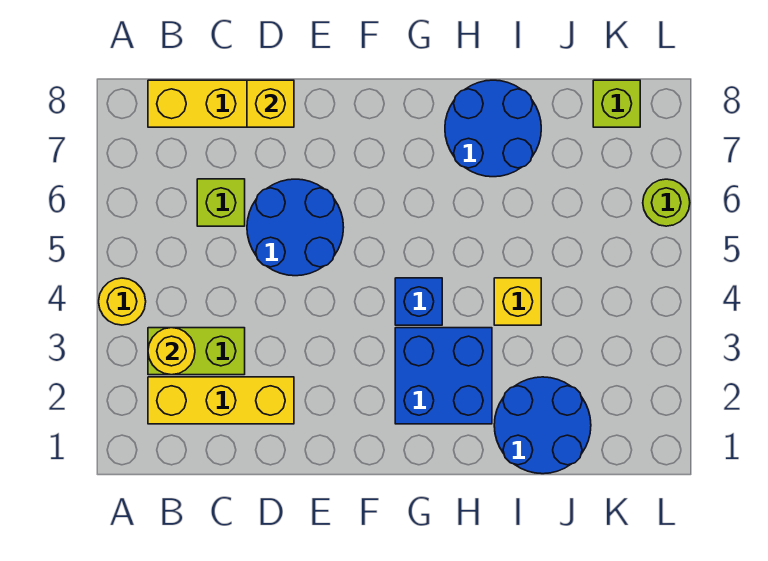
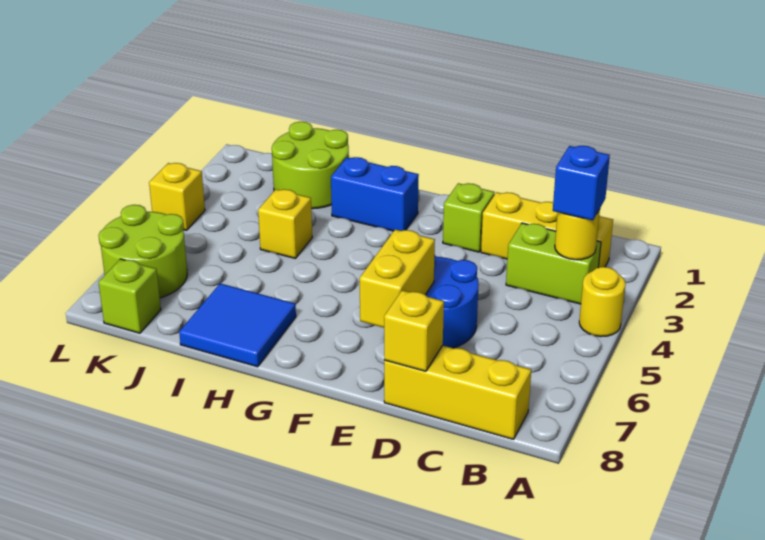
lime 1x1 brick [197,179,245,226] -> lime 1x1 brick moved to [443,183,495,252]
none -> yellow 1x2 brick [360,229,435,328]
blue 2x2 brick [395,328,492,424] -> blue 1x2 brick [331,157,419,231]
blue 1x1 brick [395,278,442,325] -> blue 1x1 brick moved to [553,146,610,220]
blue 2x2 round brick [445,80,541,177] -> blue 2x2 tile [179,283,296,367]
blue 2x2 round brick [494,377,591,474] -> lime 2x2 round brick [272,122,349,209]
none -> yellow 1x1 brick [149,163,205,230]
lime 1x1 round brick [643,179,690,226] -> lime 2x2 round brick [99,205,187,298]

